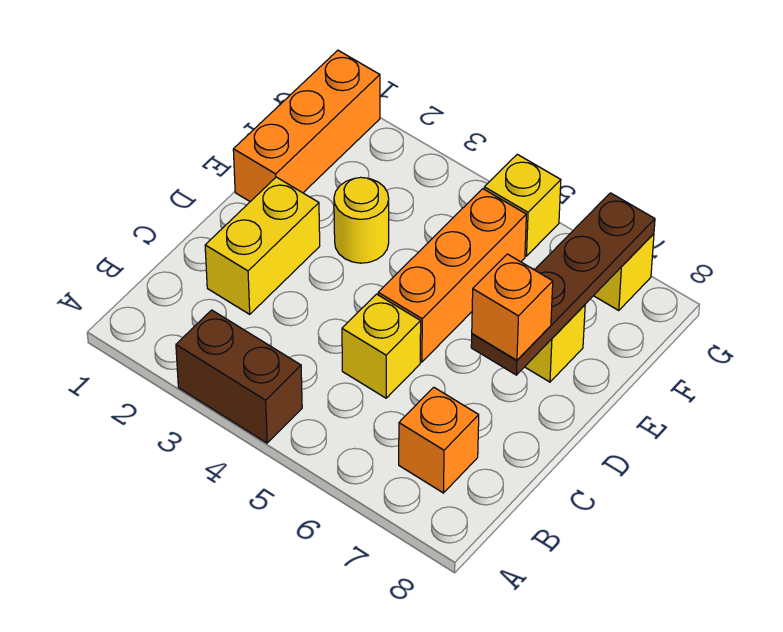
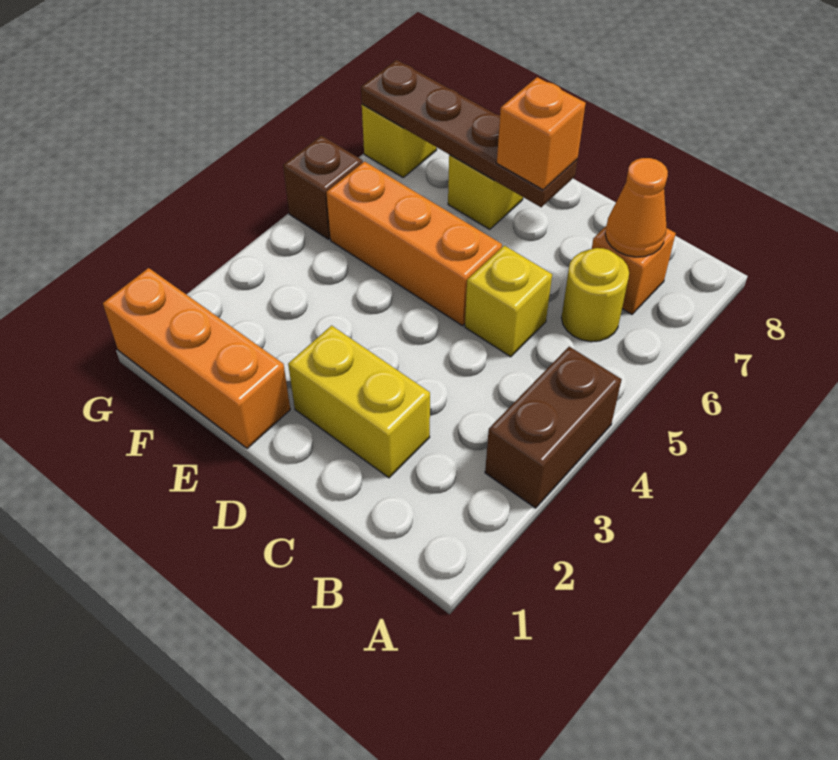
none -> orange 1x1 cone [605,158,668,257]
yellow 1x1 round brick [334,177,389,263] -> yellow 1x1 round brick moved to [562,248,629,342]
yellow 1x1 brick [484,154,561,256] -> brown 1x1 brick [283,136,363,239]

